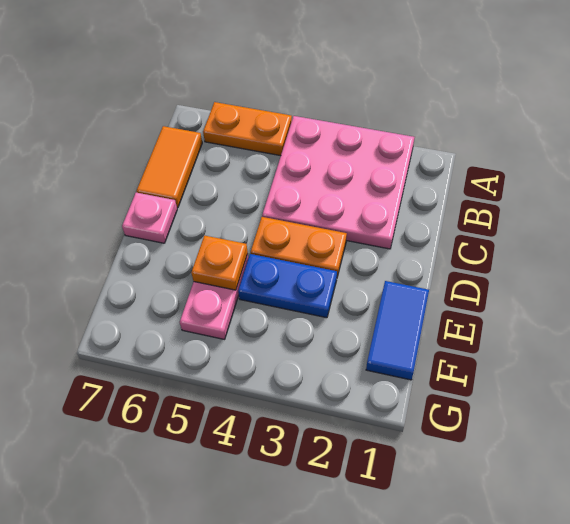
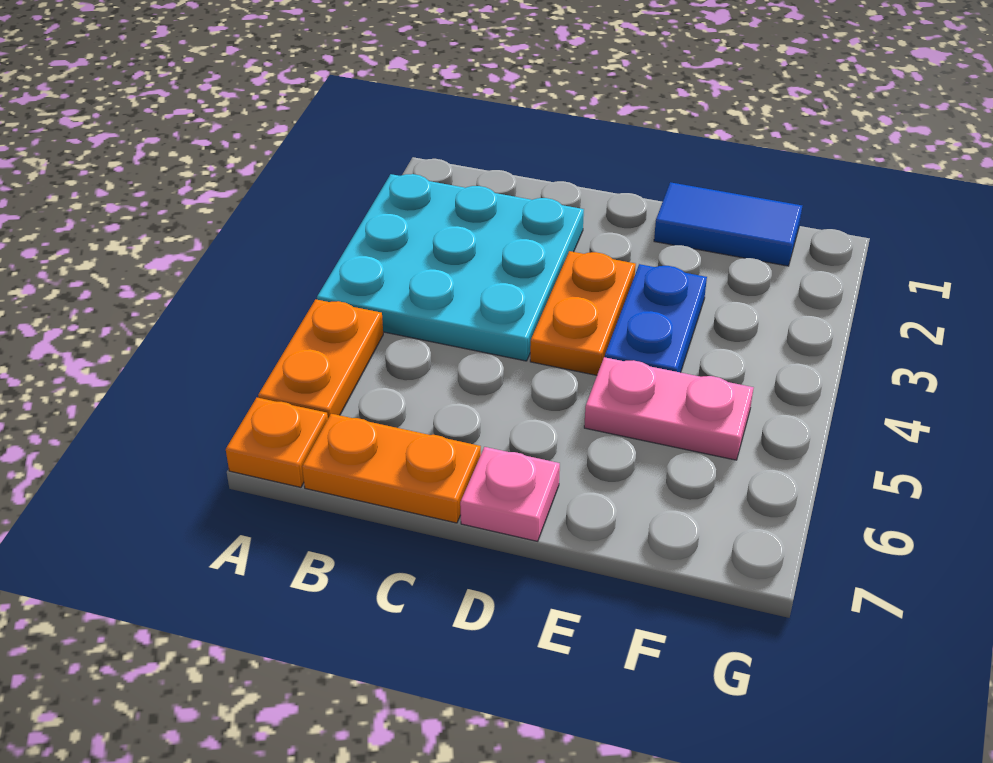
pink 3x3 plate [262,116,414,249] -> cyan 3x3 plate [317,174,584,361]
orange 1x2 tile [137,126,202,208] -> orange 1x2 plate [302,414,481,523]
orange 1x1 plate [191,235,248,290] -> orange 1x1 plate moved to [226,398,328,487]

